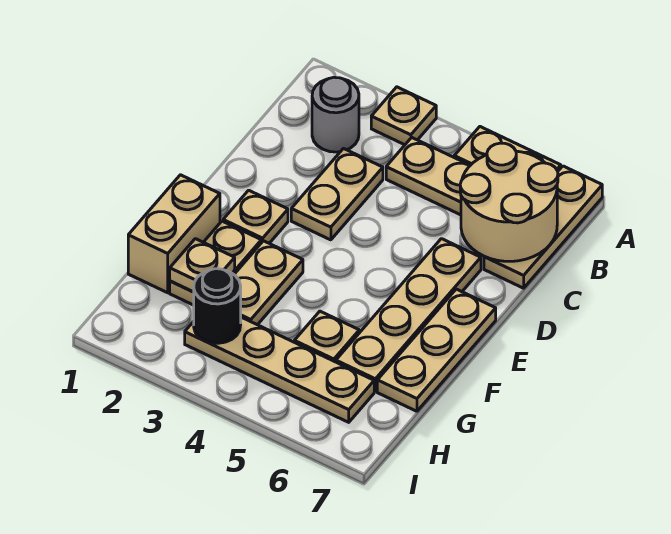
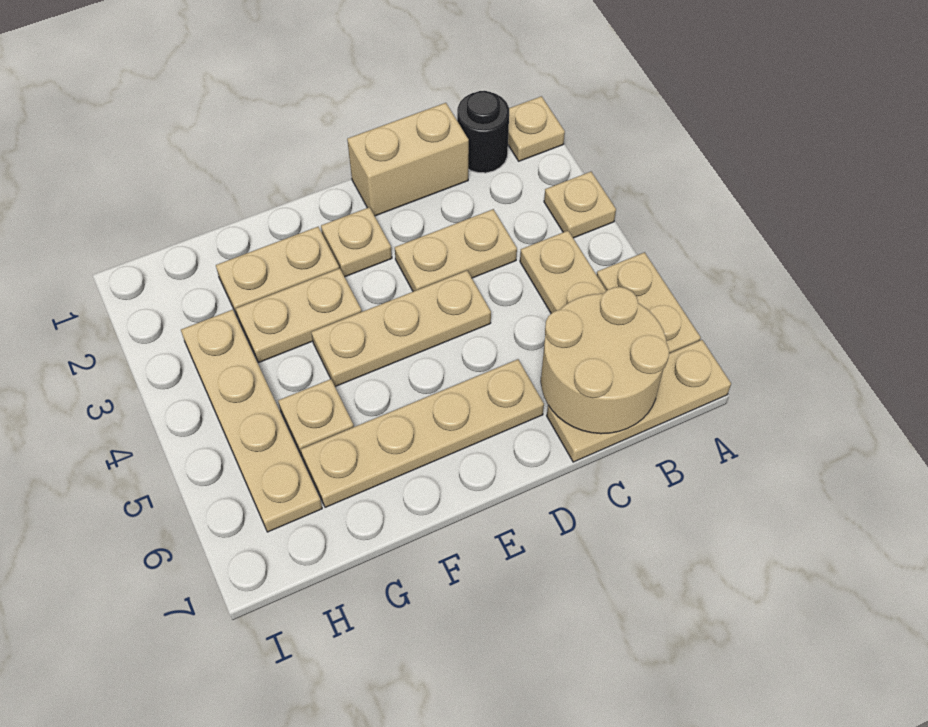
grey 1x1 round brick [312,77,359,152] -> none
tan 1x3 plate [377,289,496,411] -> tan 1x3 plate moved to [311,271,491,387]
tan 1x2 brick [128,175,220,293] -> tan 1x2 brick moved to [347,103,469,216]
tan 1x1 plate [170,239,235,292] -> tan 1x1 plate moved to [508,96,565,161]
black 1x1 round brick [194,269,241,343] -> black 1x1 round brick moved to [457,91,509,173]

